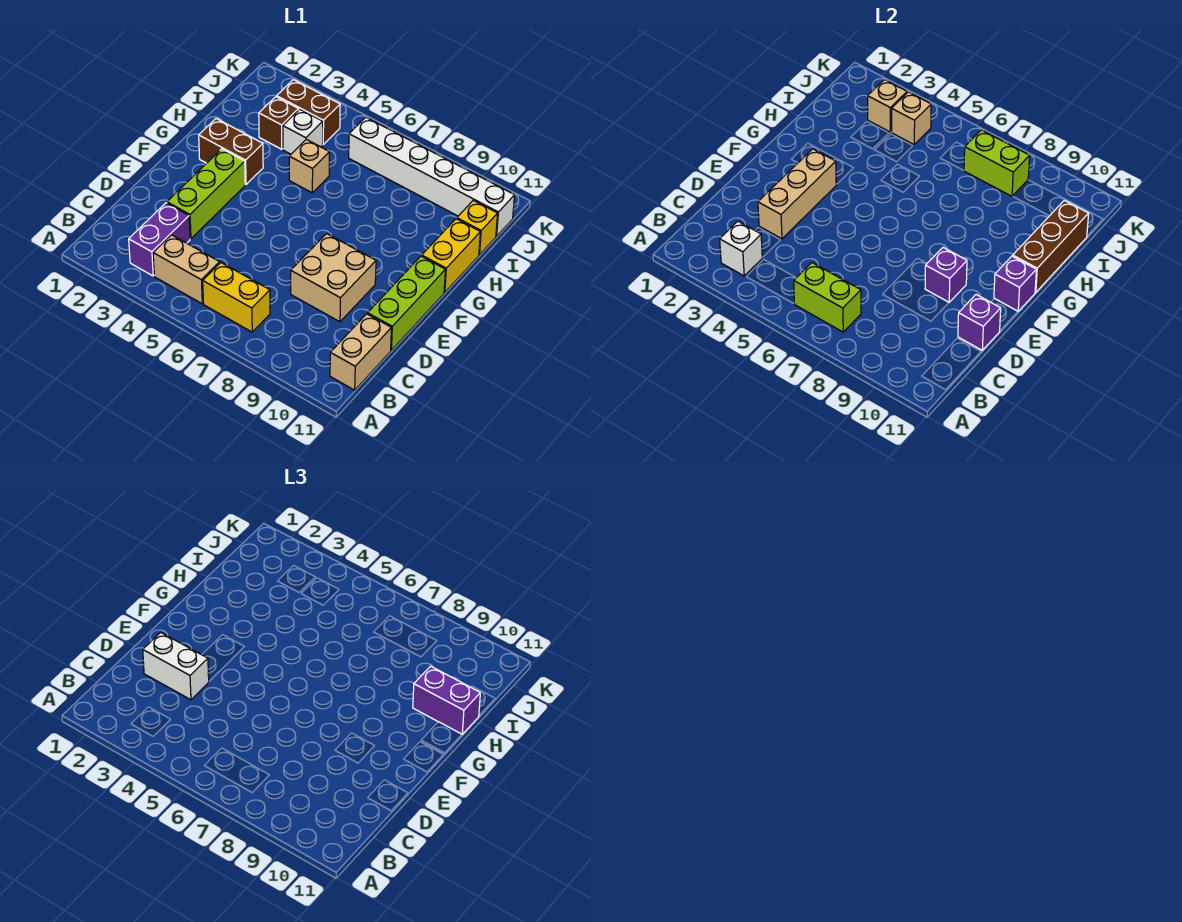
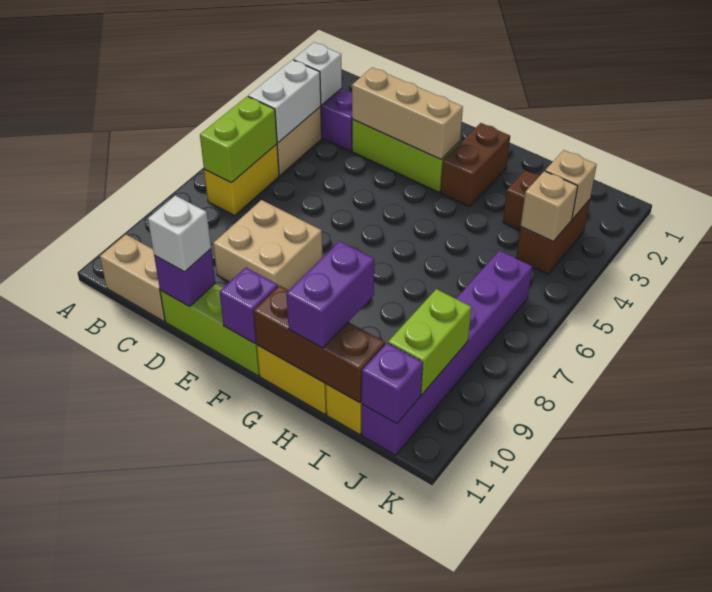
white 1x2 brick [143,632,209,700] -> white 1x2 brick moved to [248,60,321,143]
purple 1x1 brick [925,248,967,302] -> purple 1x1 brick moved to [361,343,423,424]
tan 1x1 brick [289,139,329,193] -> none
white 1x1 brick [283,109,323,154] -> white 1x1 brick moved to [148,196,211,272]
white 1x6 brick [349,117,515,236] -> purple 1x6 brick [362,251,532,455]
lime 1x2 brick [964,130,1030,196] -> lime 1x2 brick moved to [388,289,472,394]

